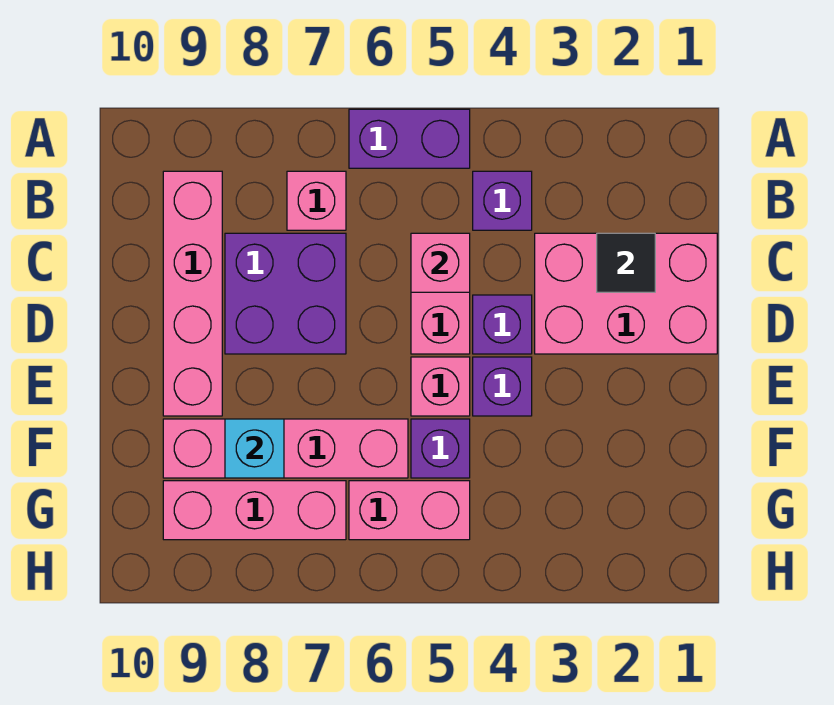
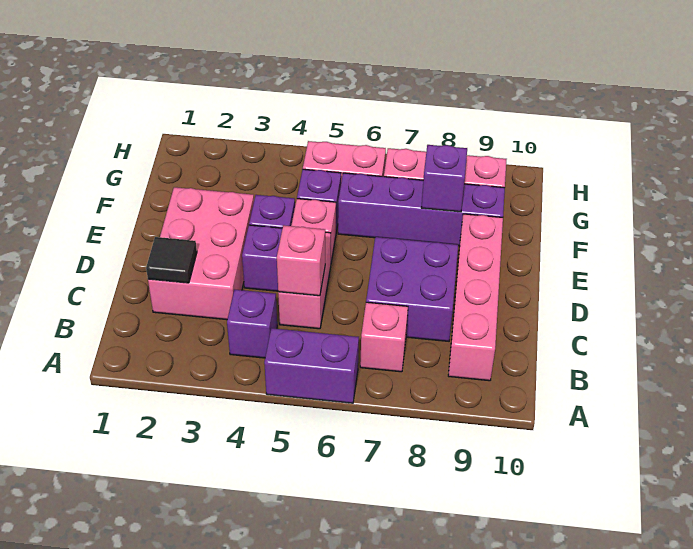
pink 2x3 brick [535,233,717,354] -> pink 2x3 brick turned to [148,187,254,320]
pink 1x4 brick [163,419,408,478] -> purple 1x4 brick [338,173,505,246]
cyan 1x1 brick [225,419,284,478] -> purple 1x1 brick [421,145,467,212]

